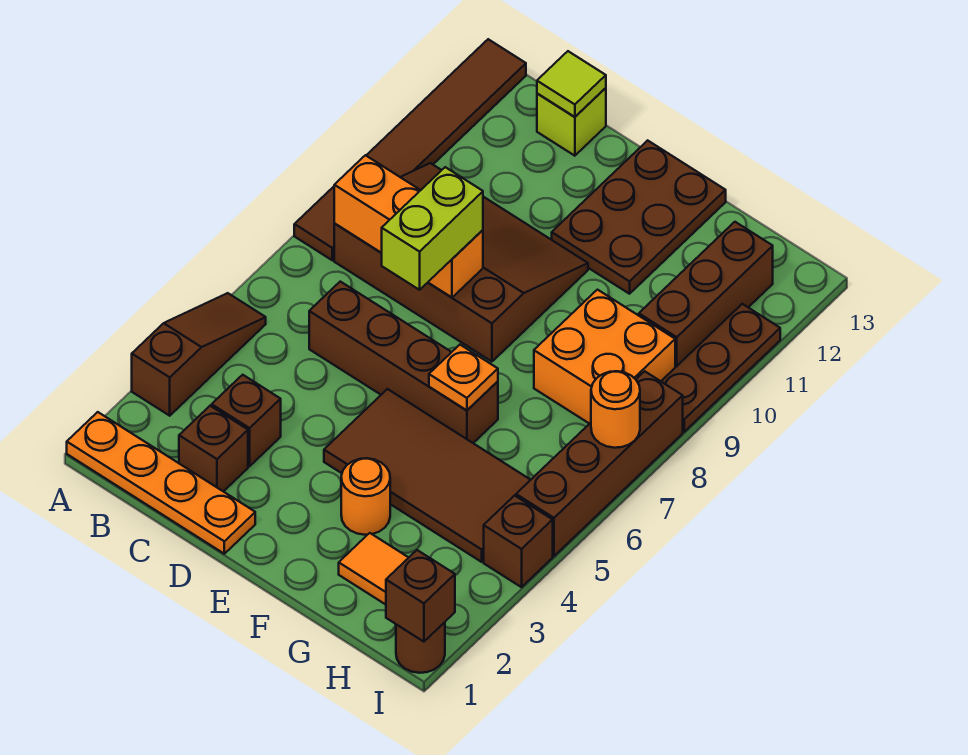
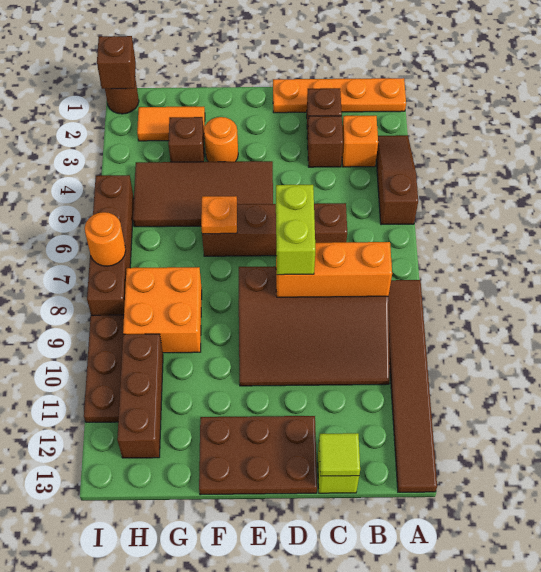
brown 1x3 slope [132,293,266,416] -> brown 1x3 slope turned to [376,135,418,225]
none -> orange 1x1 brick [342,116,378,167]
brown 2x3 plate [552,140,726,294] -> brown 2x3 plate turned to [199,416,317,495]
brown 1x1 brick [484,496,553,587] -> brown 1x1 brick moved to [168,117,204,162]

